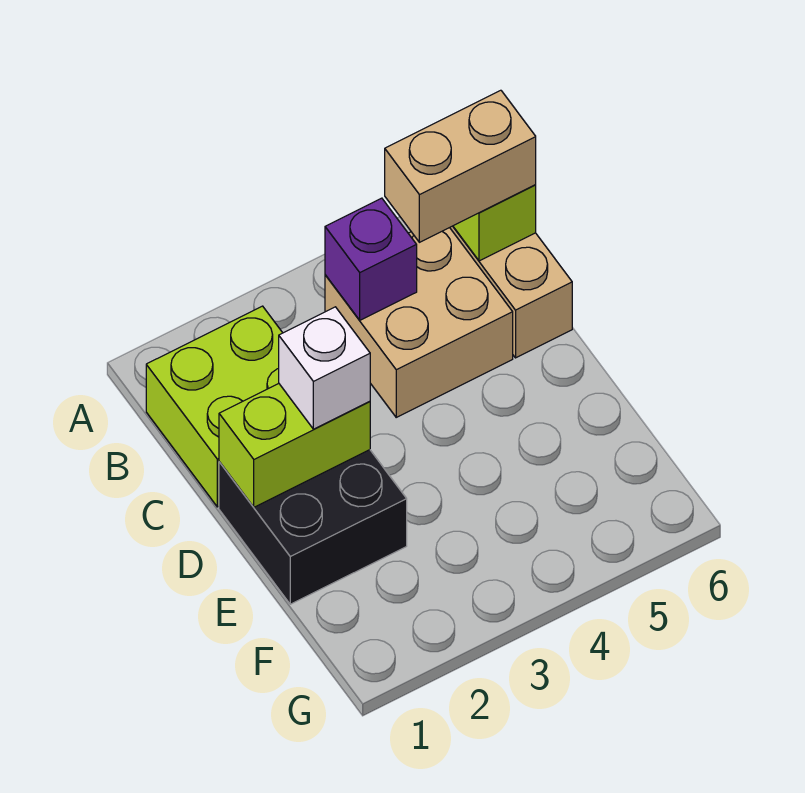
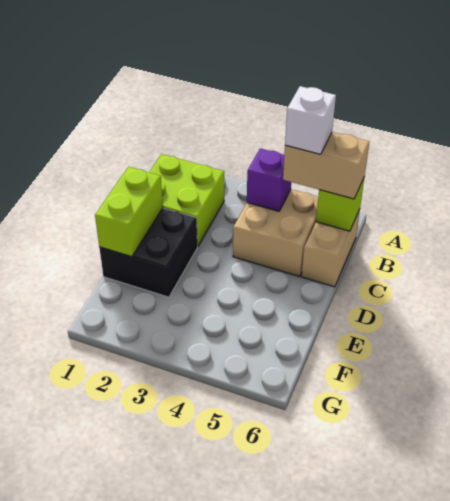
lime 1x2 brick [219,384,370,507] -> lime 1x2 brick turned to [95,167,163,257]
white 1x1 brick [279,307,370,429] -> white 1x1 brick moved to [285,86,336,154]

